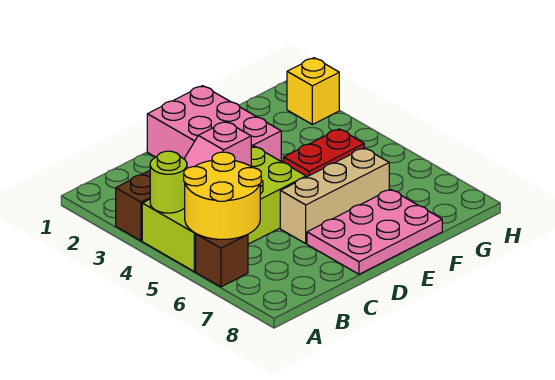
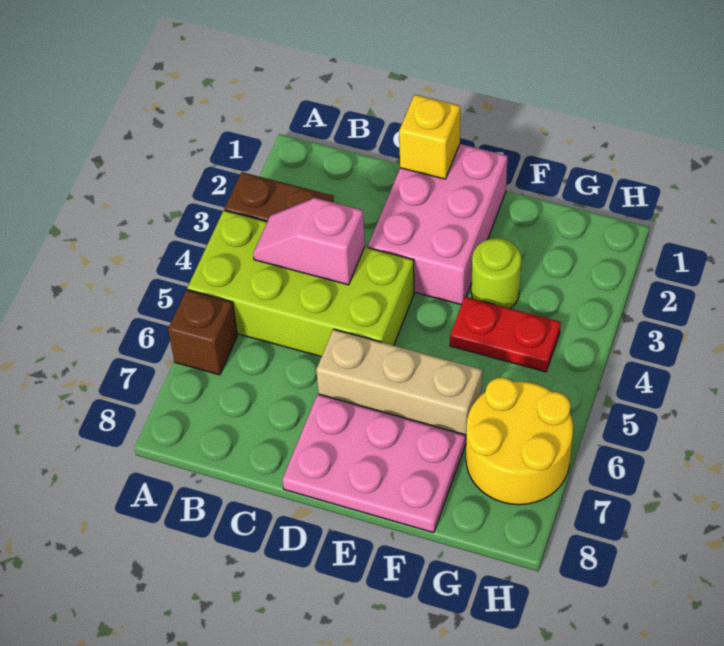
lime 1x1 round brick [150,151,187,213] -> lime 1x1 round brick moved to [471,238,521,308]
yellow 2x2 round brick [184,152,261,239] -> yellow 2x2 round brick moved to [466,378,573,505]
yellow 1x1 brick [287,58,339,125] -> yellow 1x1 brick moved to [399,95,460,179]

